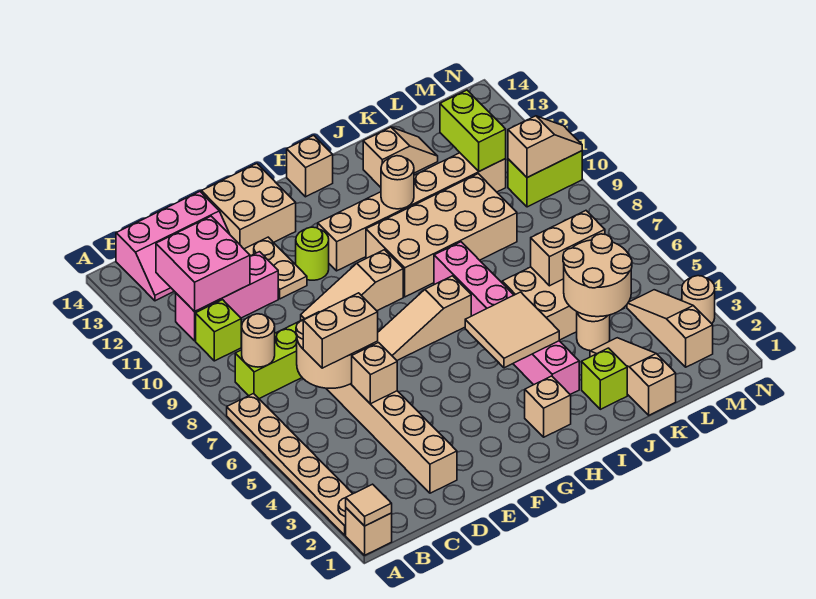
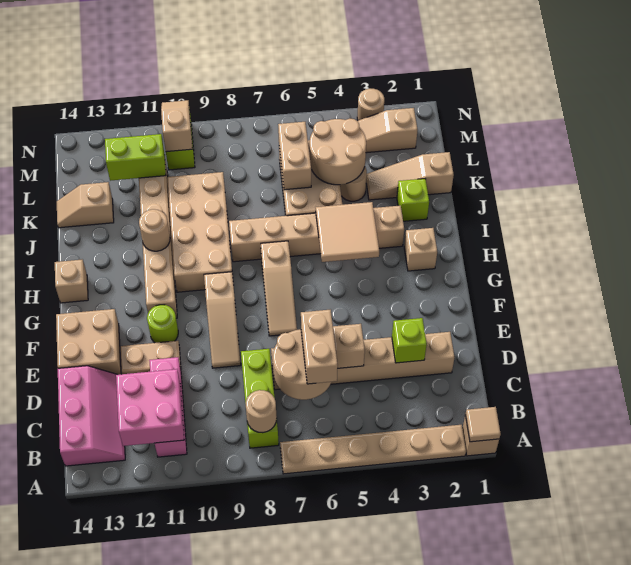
lime 1x1 brick [196,300,241,361] -> lime 1x1 brick moved to [392,318,427,363]
pink 1x6 brick [434,242,579,394] -> tan 1x6 brick [229,206,404,262]
tan 1x2 slope [363,127,438,187] -> tan 1x2 slope turned to [57,182,114,228]

